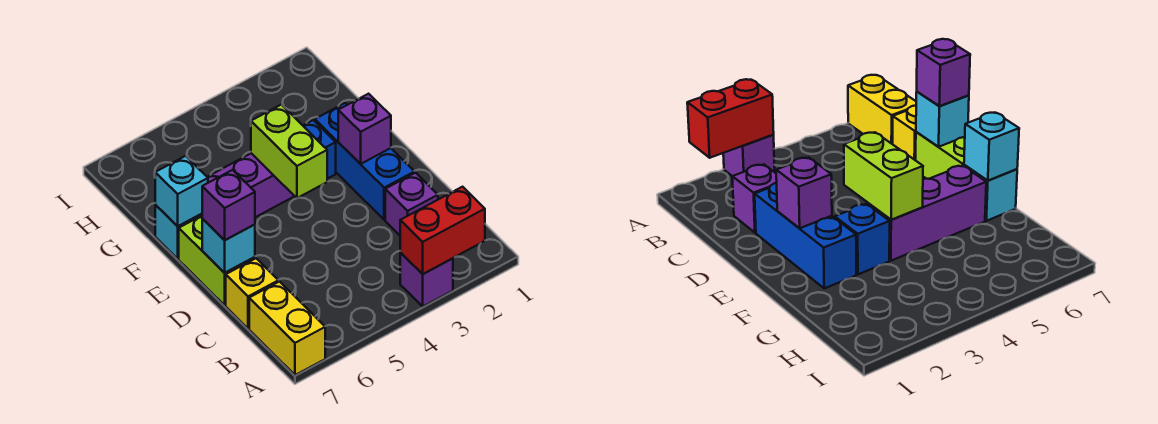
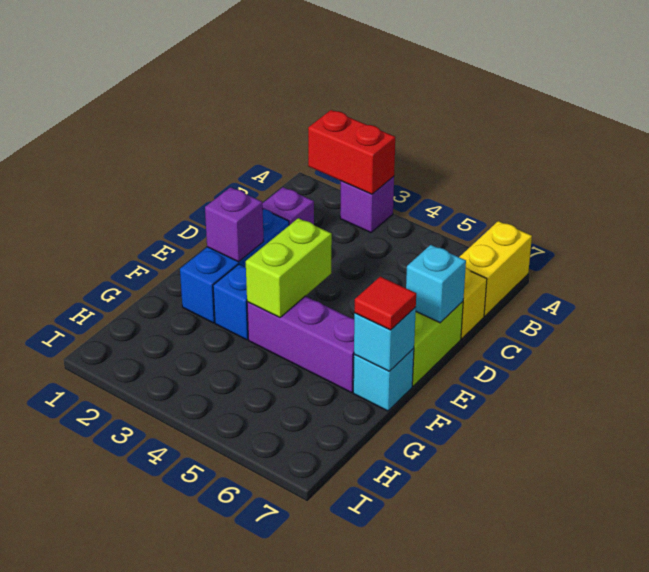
purple 1x1 brick [202,170,255,240] -> none
none -> red 1x1 tile [354,277,416,330]

